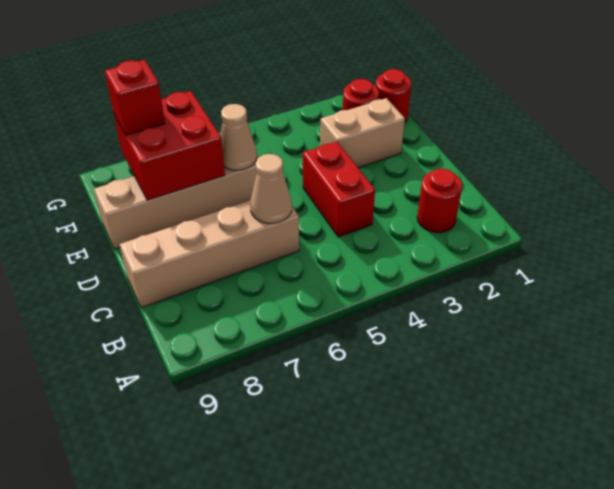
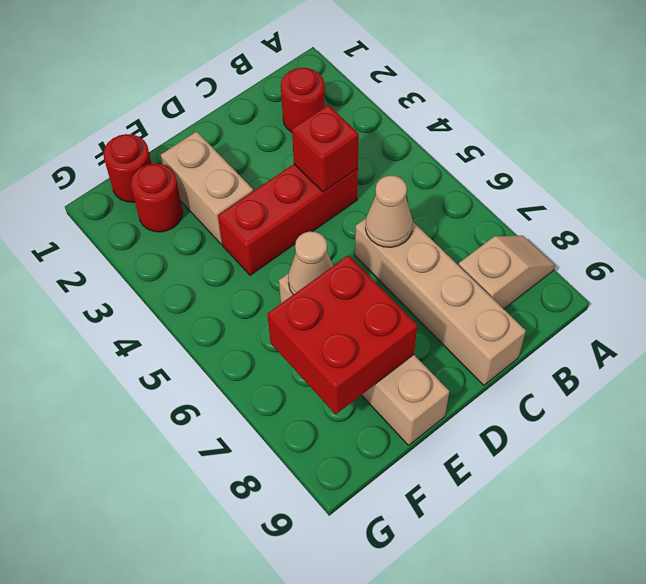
none -> tan 1x2 slope [459,236,555,309]
red 1x2 brick [303,142,375,237] -> red 1x3 brick [218,164,358,275]
red 1x1 brick [105,60,165,135] -> red 1x1 brick moved to [292,105,359,192]

